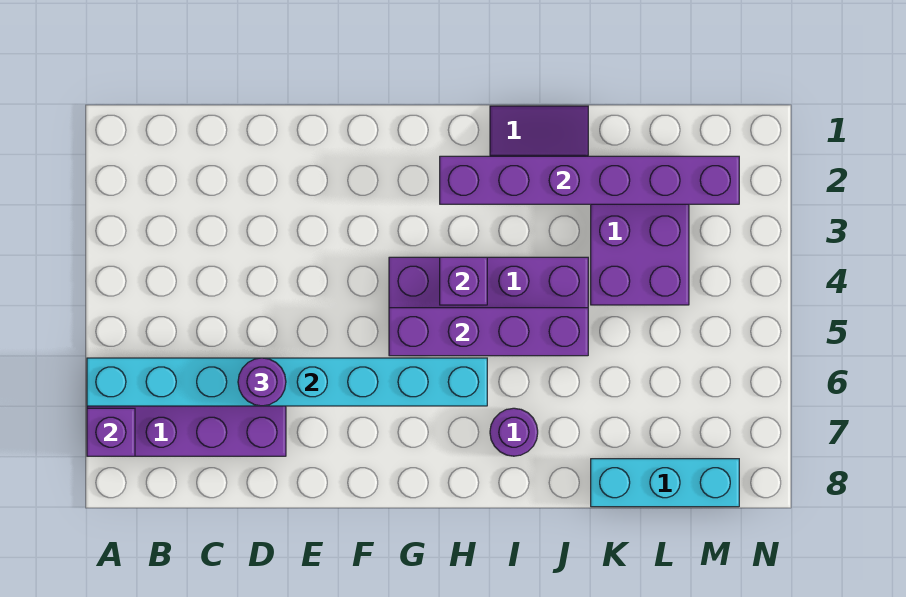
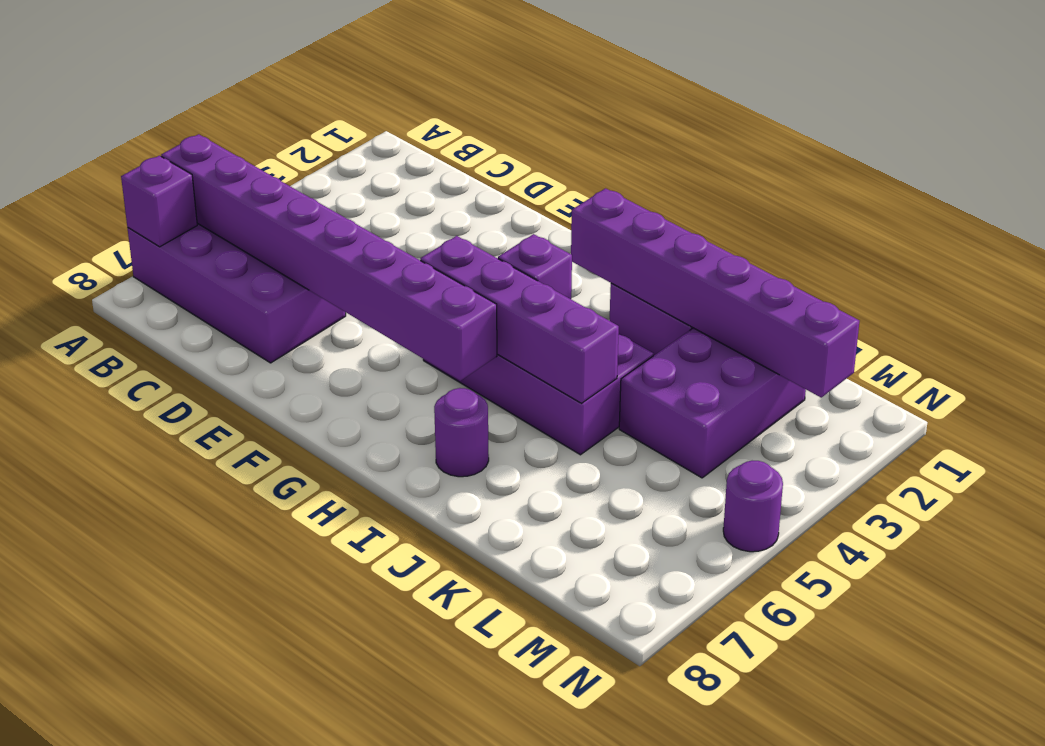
cyan 1x8 brick [87,358,487,406] -> purple 1x8 brick [161,134,497,381]
purple 1x1 round brick [238,358,286,406] -> purple 1x1 round brick moved to [723,461,783,552]
cyan 1x3 brick [591,459,739,507] -> none

